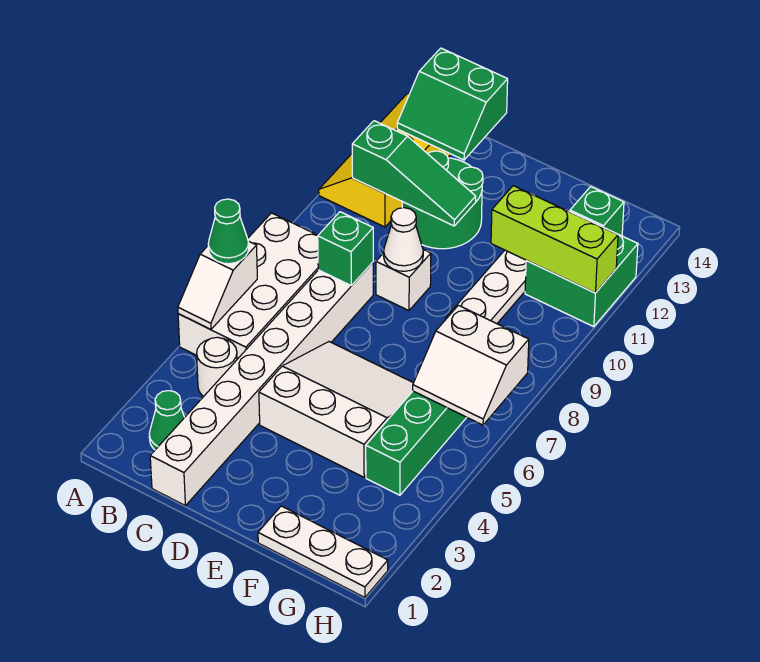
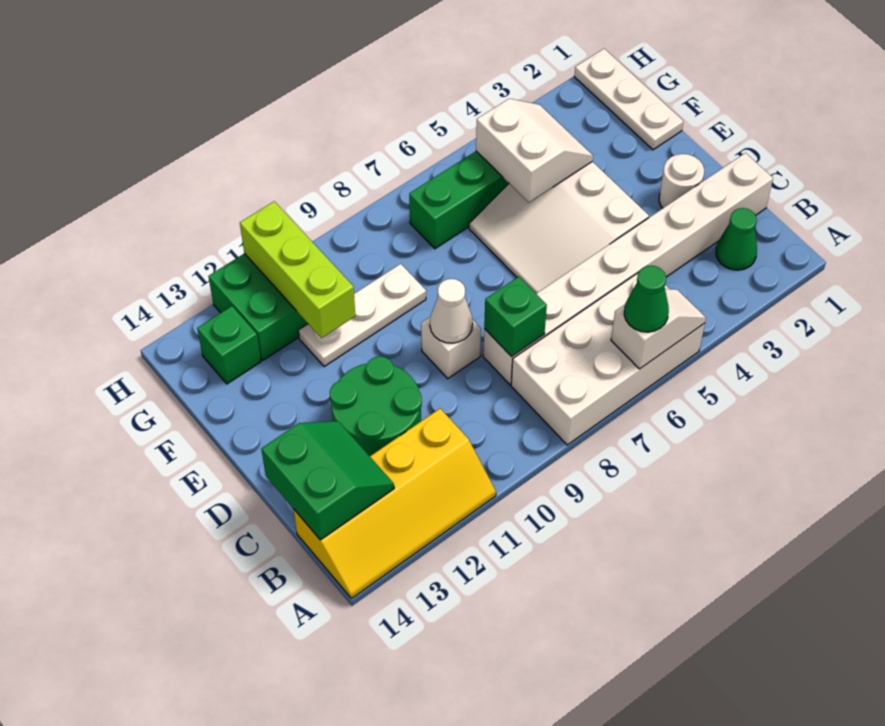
white 1x1 round brick [197,337,237,397] -> white 1x1 round brick moved to [659,154,704,208]
green 1x3 slope [352,121,476,226] -> none
white 2x2 slope [413,305,529,425] -> white 2x2 slope moved to [476,99,593,203]

